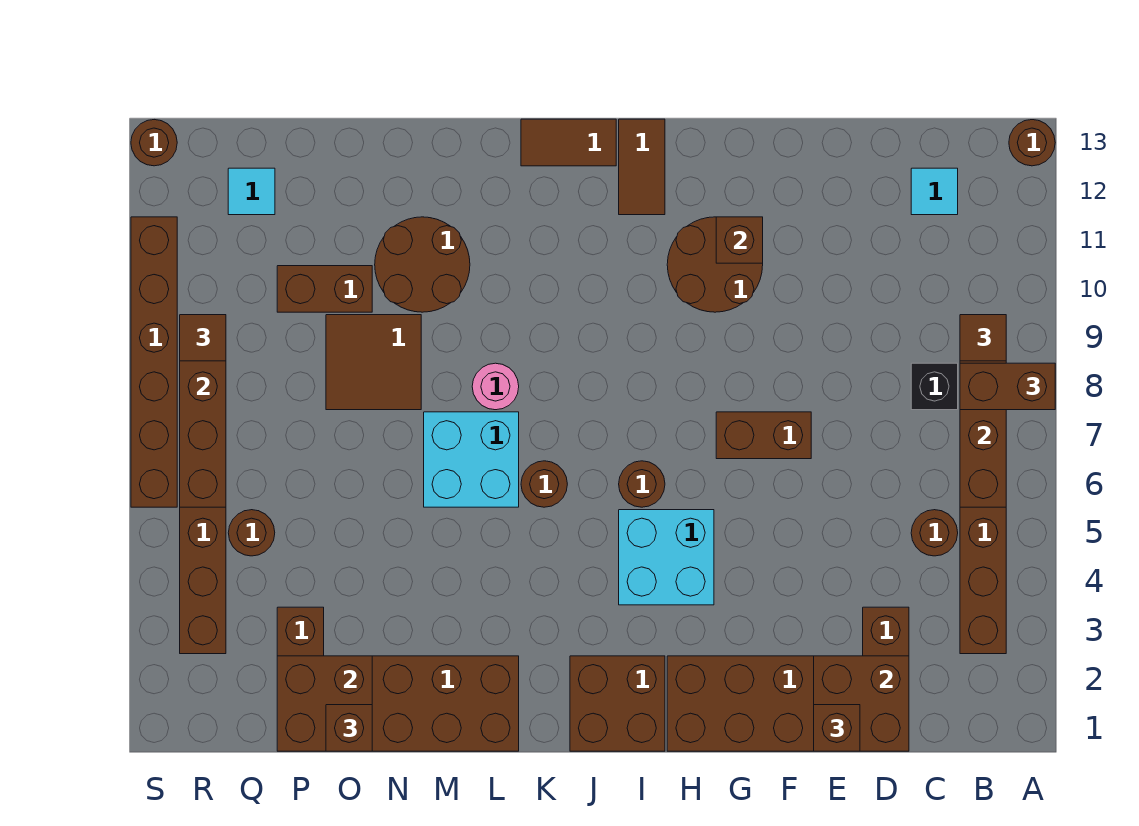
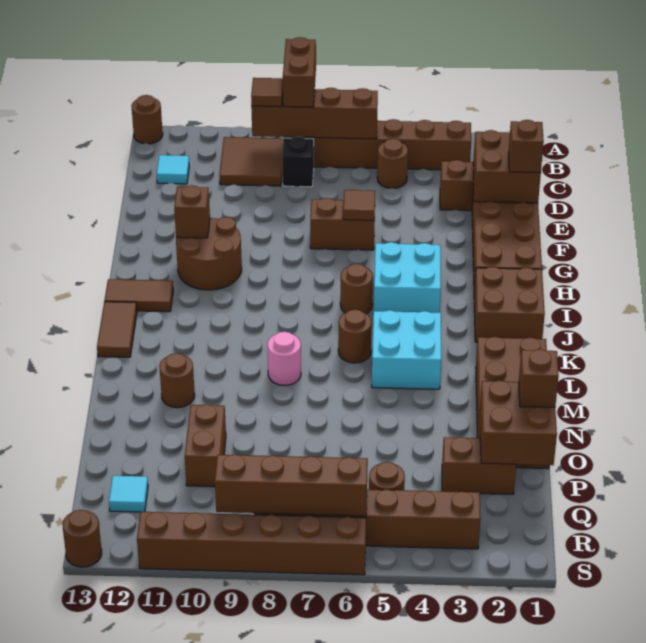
brown 1x2 brick [716,412,811,459] -> brown 1x2 brick turned to [310,198,375,250]
cyan 2x2 brick [424,412,519,507] -> cyan 2x2 brick moved to [372,310,441,389]
brown 2x2 round brick [375,217,470,312] -> brown 1x1 round brick [159,353,195,408]
brown 2x2 tile [326,315,421,410] -> brown 2x2 tile moved to [220,137,284,186]
brown 1x1 tile [180,315,226,361] -> brown 1x1 tile moved to [343,190,375,220]

